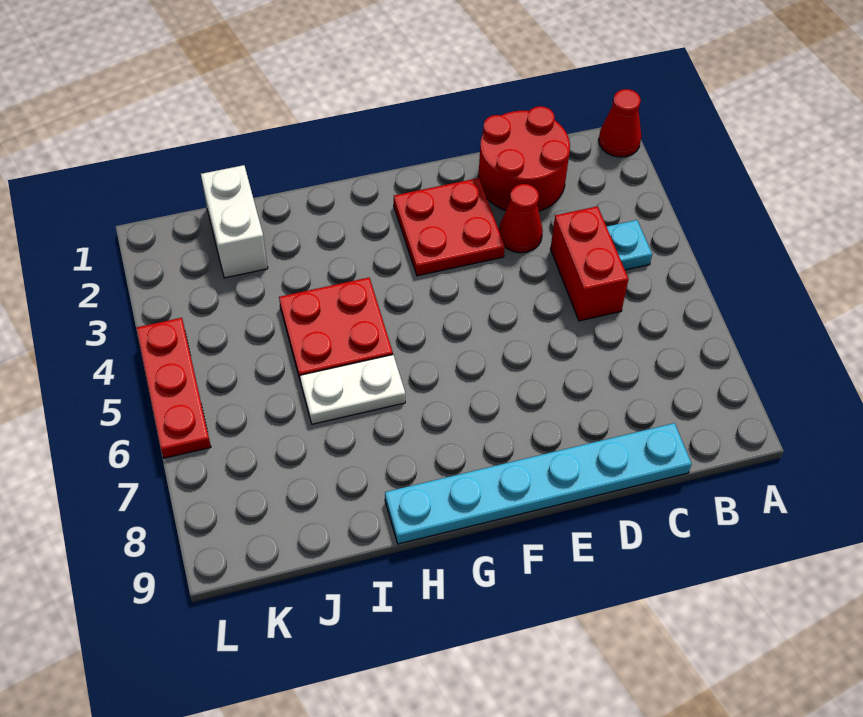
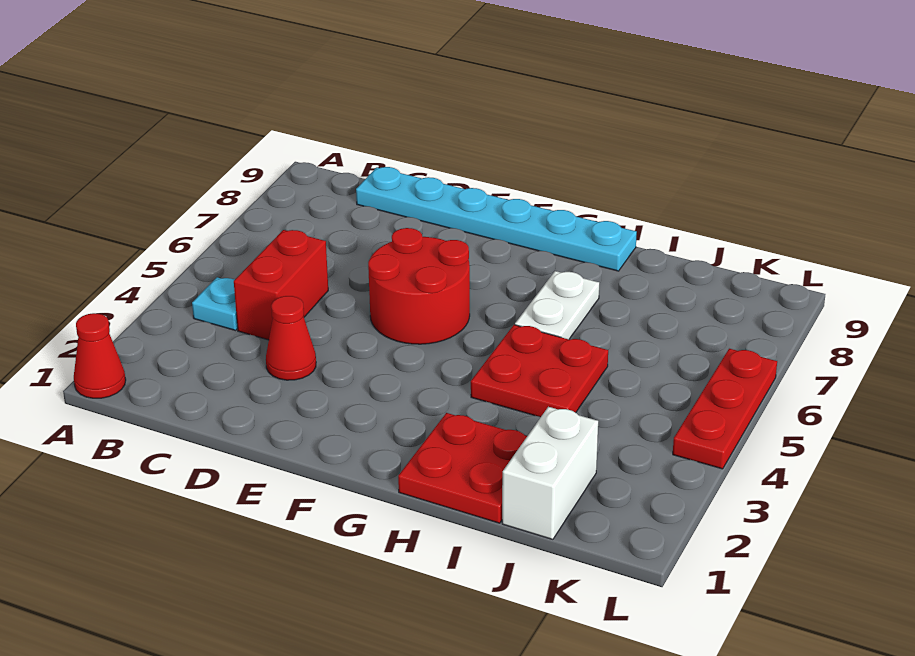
red 2x2 round brick [478,106,570,211] -> red 2x2 round brick moved to [368,228,470,344]
red 2x2 plate [394,178,505,276] -> red 2x2 plate moved to [398,413,527,523]
white 1x2 plate [300,355,405,424] -> white 1x2 plate turned to [515,271,599,339]

